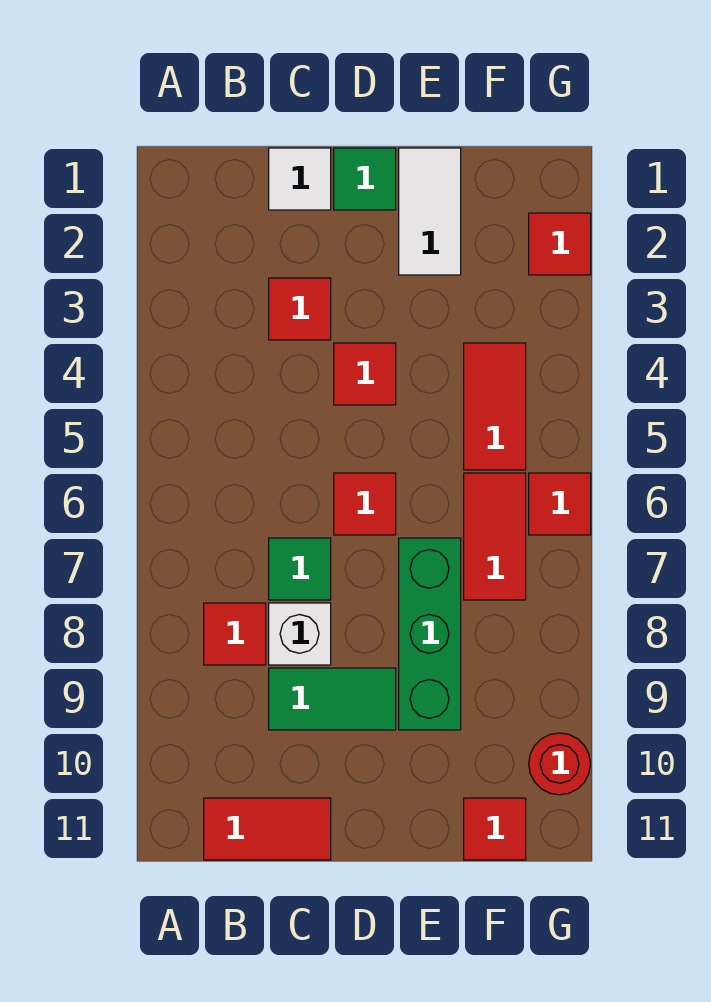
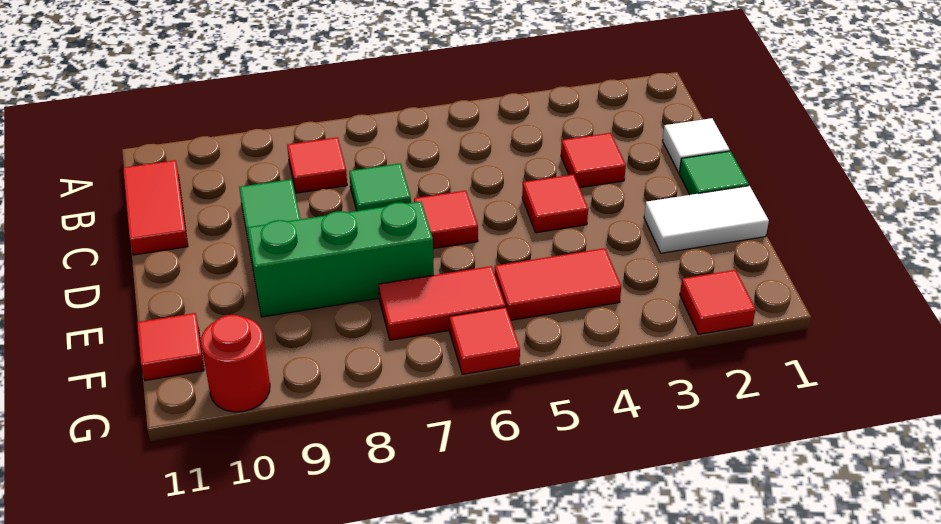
white 1x1 brick [269,603,331,665] -> none

